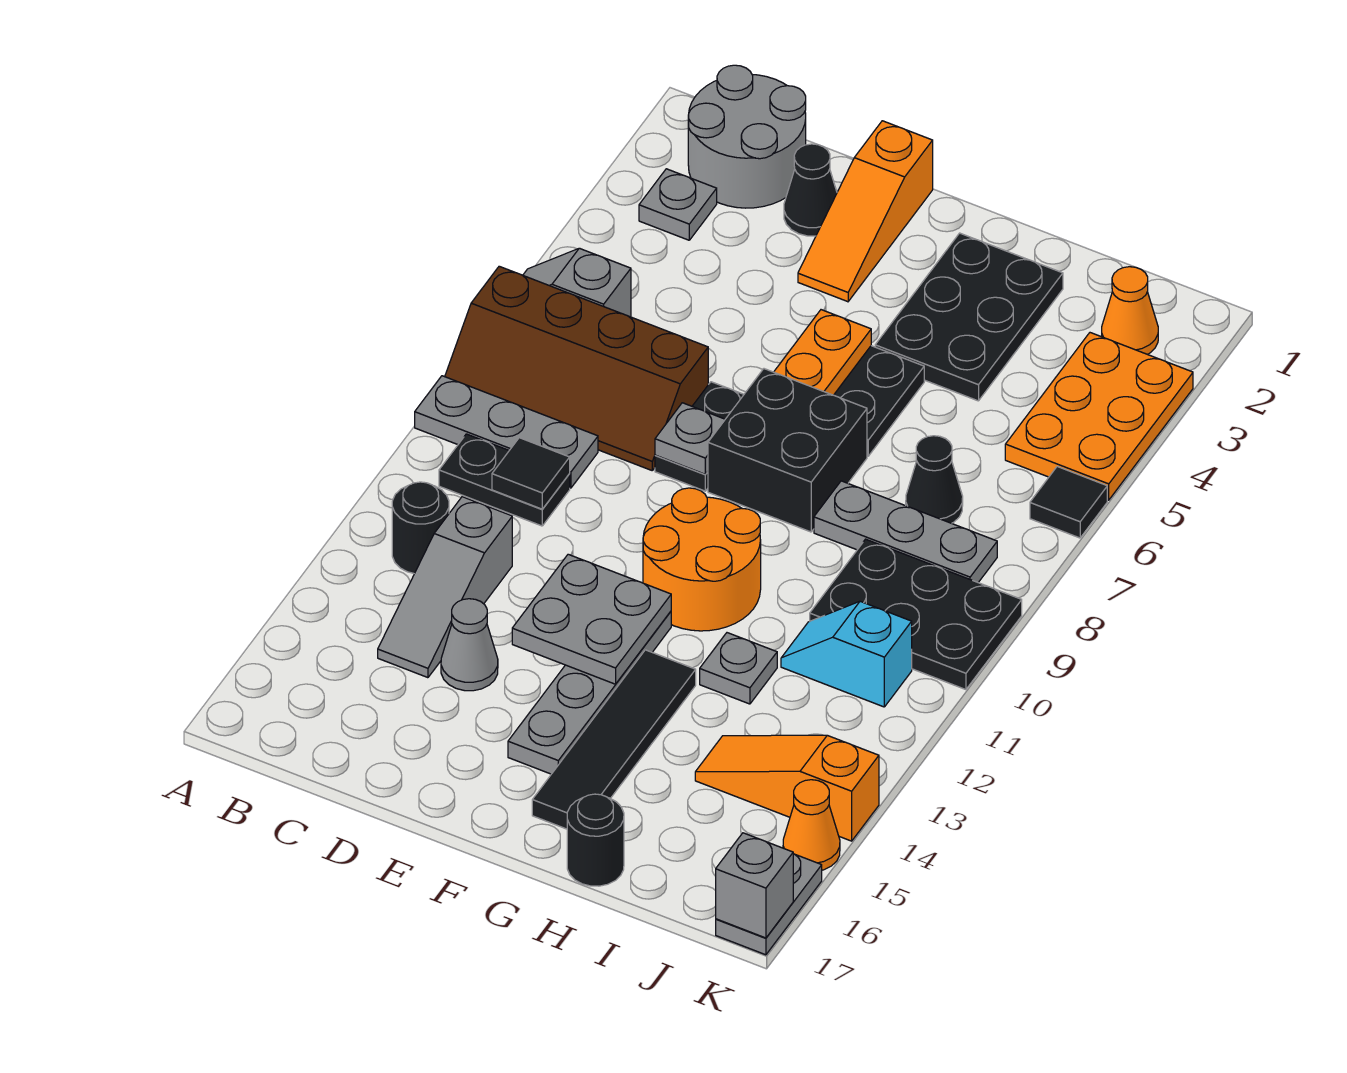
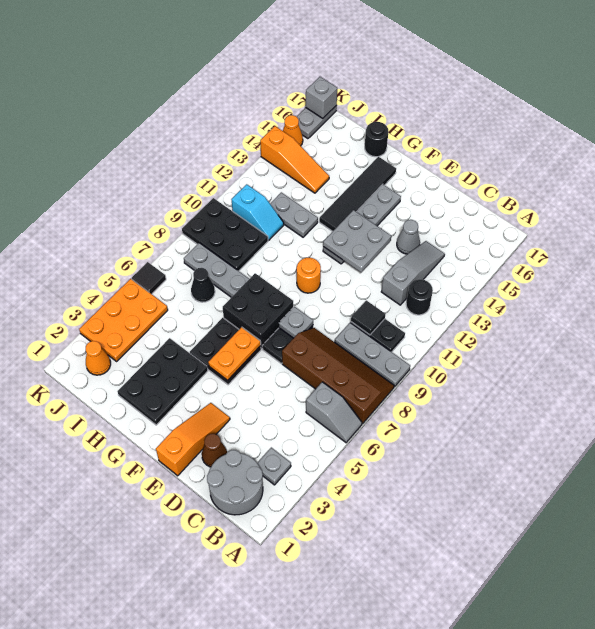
black 1x1 cone [784,144,837,236] -> brown 1x1 cone [202,434,227,467]
orange 2x2 round brick [643,488,761,631] -> orange 1x1 round brick [297,258,321,293]
grey 1x1 plate [700,633,777,704] -> grey 1x2 plate [270,192,318,237]

